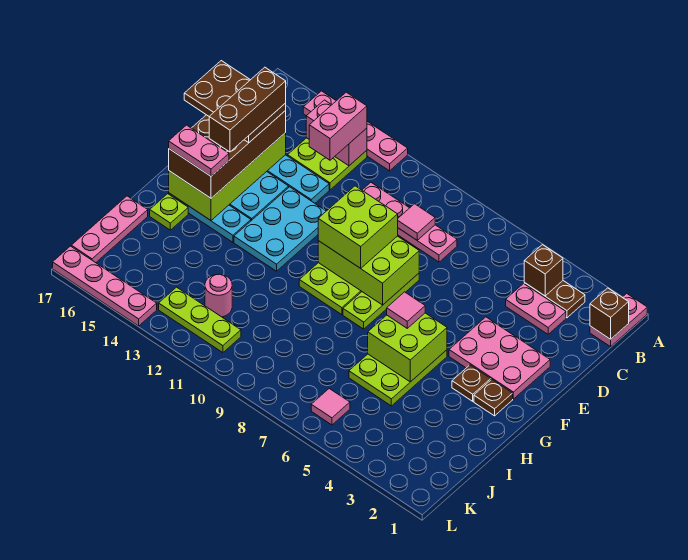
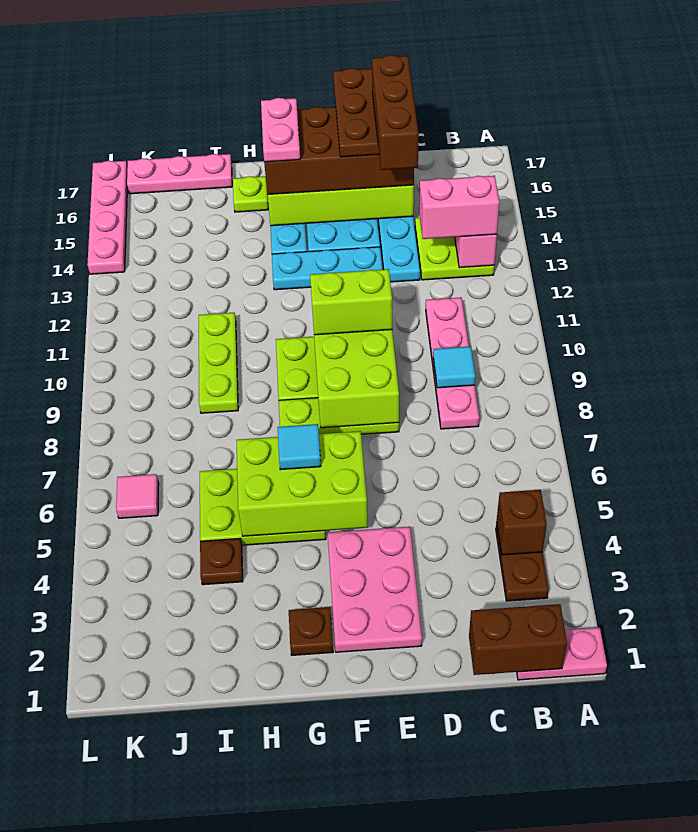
pink 1x4 plate [303,91,408,171] -> none
brown 1x1 brick [590,288,629,339] -> brown 1x2 brick [469,604,567,675]
pink 1x2 plate [506,284,566,334] -> none
pink 1x1 tile [398,204,435,240] -> cyan 1x1 tile [433,346,475,388]
brown 1x3 brick [209,67,286,152] -> brown 1x3 brick turned to [372,55,419,170]
lime 2x2 brick [318,186,398,268] -> lime 1x2 brick [310,269,392,335]
cyan 2x3 plate [234,187,326,271] -> cyan 1x3 plate [272,247,383,290]
brown 1x1 plate [452,365,491,401] -> brown 1x1 plate moved to [200,538,243,585]
lime 2x2 brick [368,313,447,382] -> lime 2x3 brick [236,431,368,536]
pink 1x1 tile [387,292,425,328] -> cyan 1x1 tile [278,424,321,470]
pink 1x1 round brick [205,274,232,317] -> none
lime 1x3 plate [159,287,241,353] -> lime 1x3 plate moved to [199,313,238,413]

